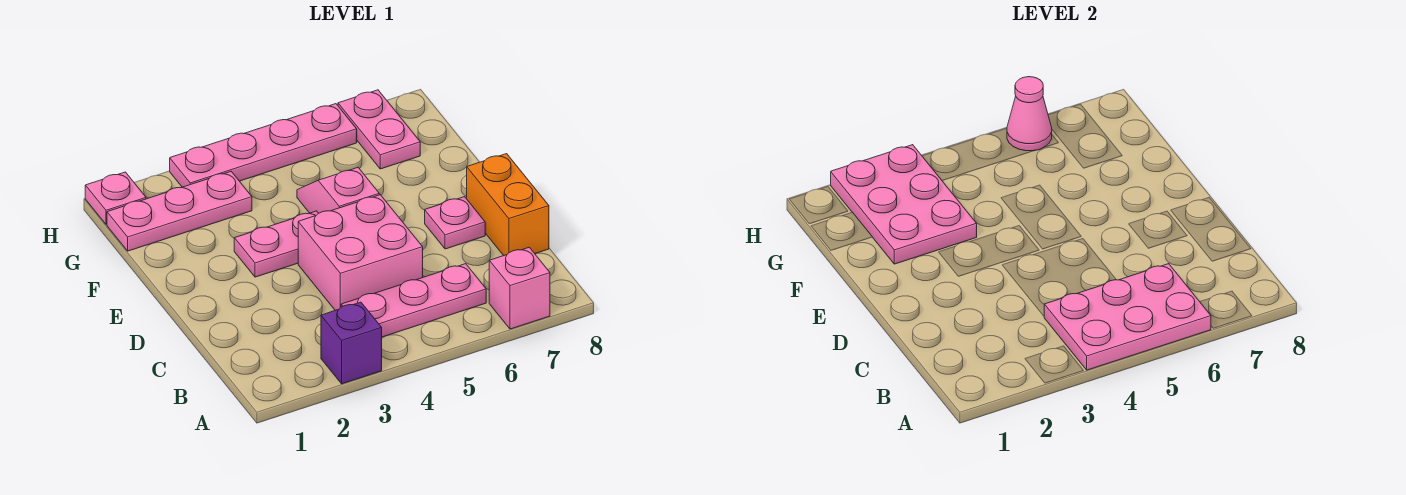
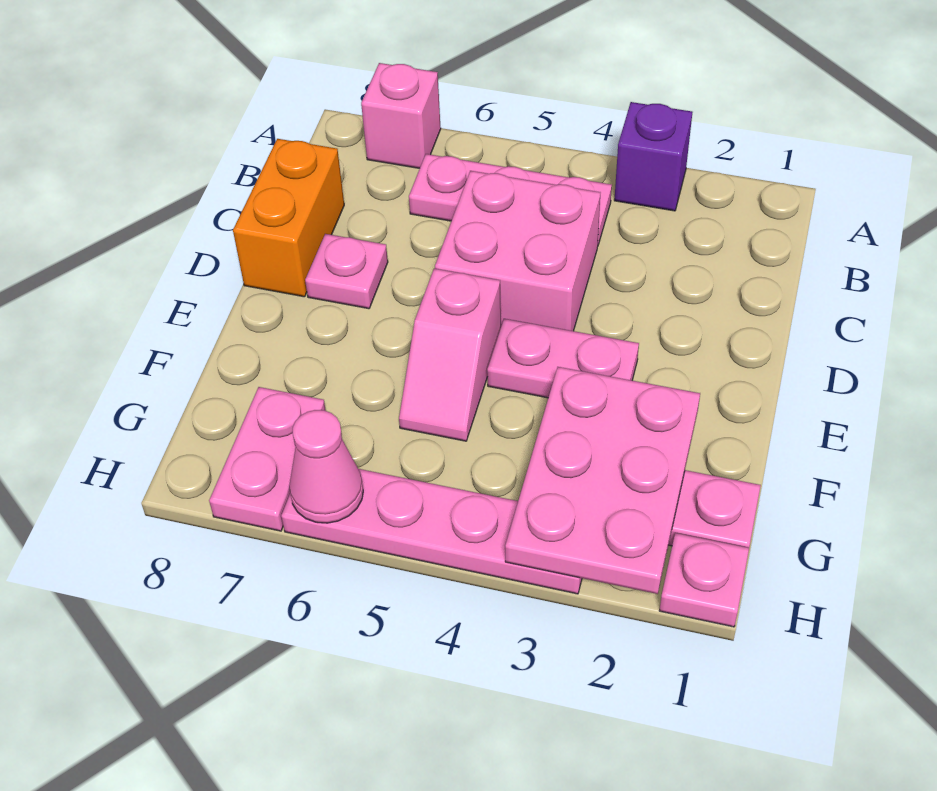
pink 2x3 plate [1044,264,1211,370] -> none

